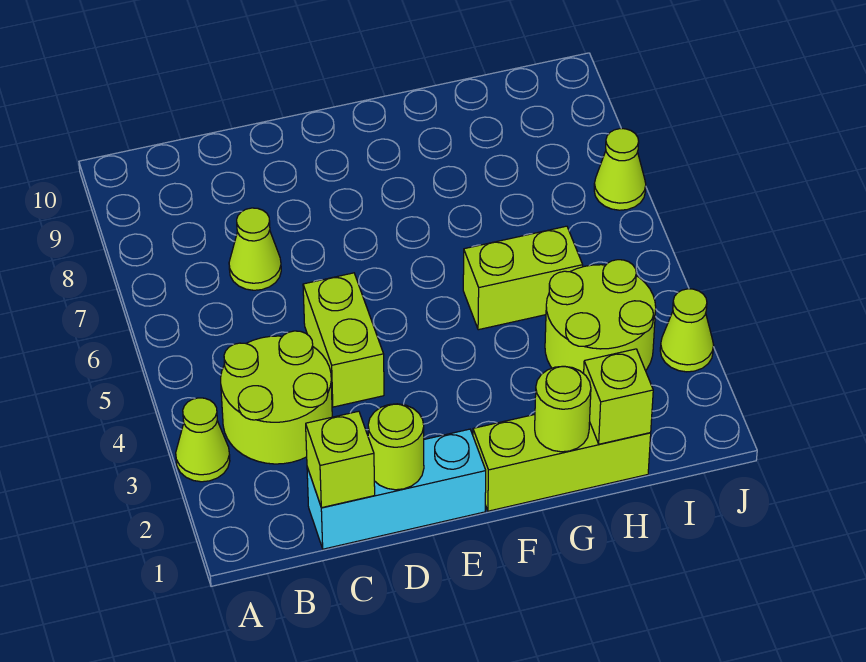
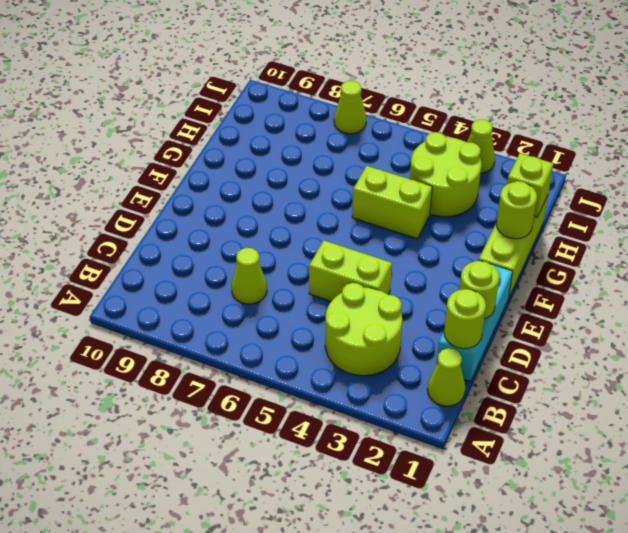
lime 1x1 cone [176,398,230,482] -> lime 1x1 cone moved to [427,348,465,406]
lime 1x1 brick [306,411,375,508] -> lime 1x1 round brick [444,289,486,349]
lime 1x2 brick [463,226,583,330] -> lime 1x2 brick turned to [352,166,432,239]

